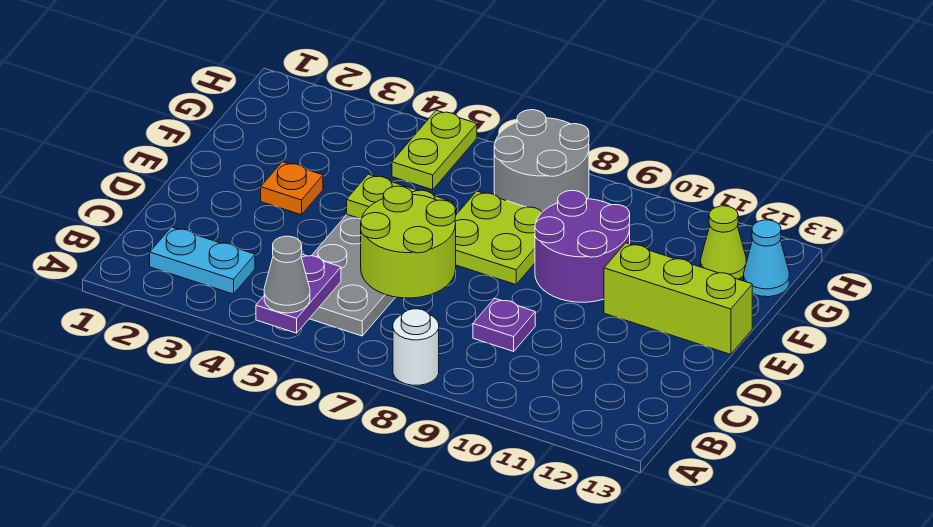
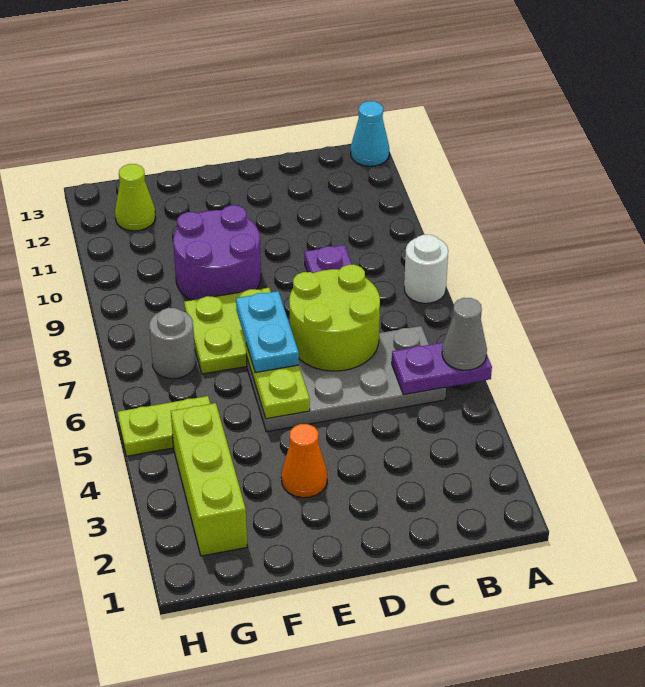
cyan 1x2 plate [150,227,255,294] -> cyan 1x2 plate moved to [236,291,299,372]
orange 1x1 plate [261,162,323,215] -> orange 1x1 cone [281,424,327,498]
lime 1x3 brick [604,243,752,354] -> lime 1x3 brick moved to [171,403,247,556]
grey 2x2 round brick [494,110,589,212] -> grey 1x1 round brick [149,308,196,379]
cyan 1x1 cone [744,220,789,297] -> cyan 1x1 cone moved to [351,101,389,166]

